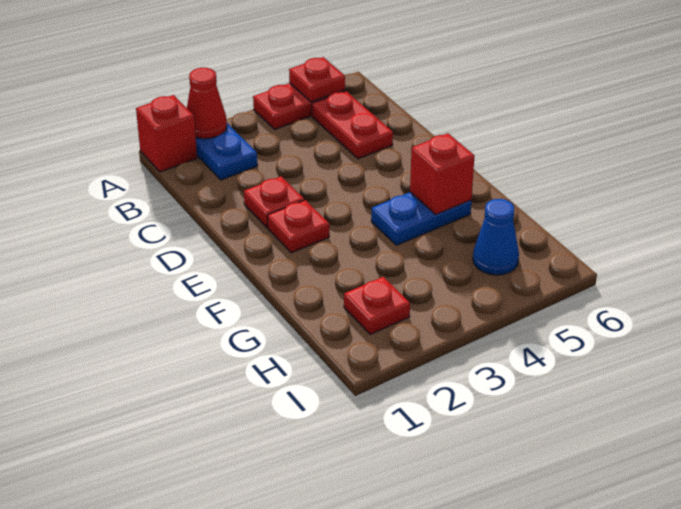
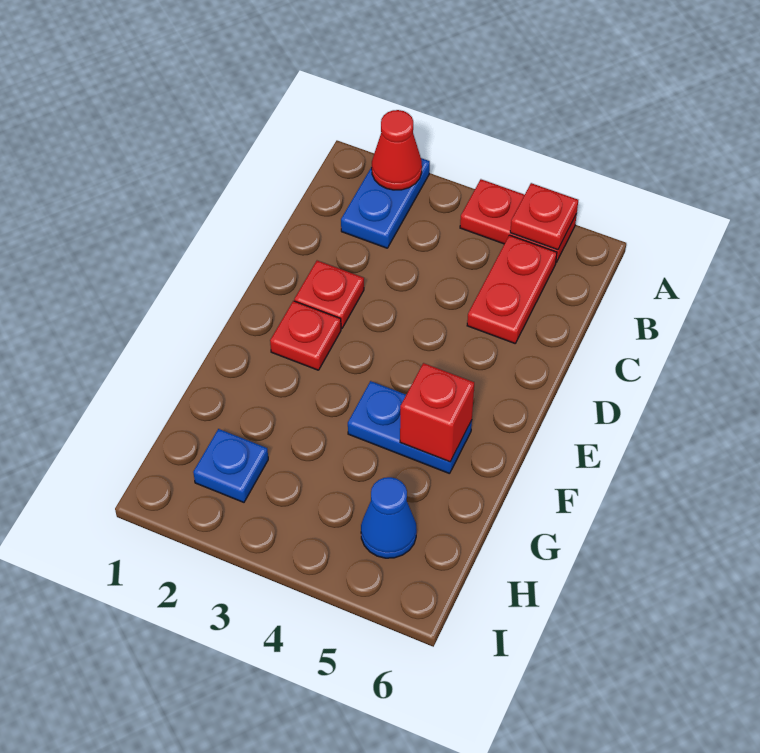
red 1x1 brick [136,95,197,172] -> none
red 1x1 plate [344,277,410,334] -> blue 1x1 plate [193,429,268,502]

